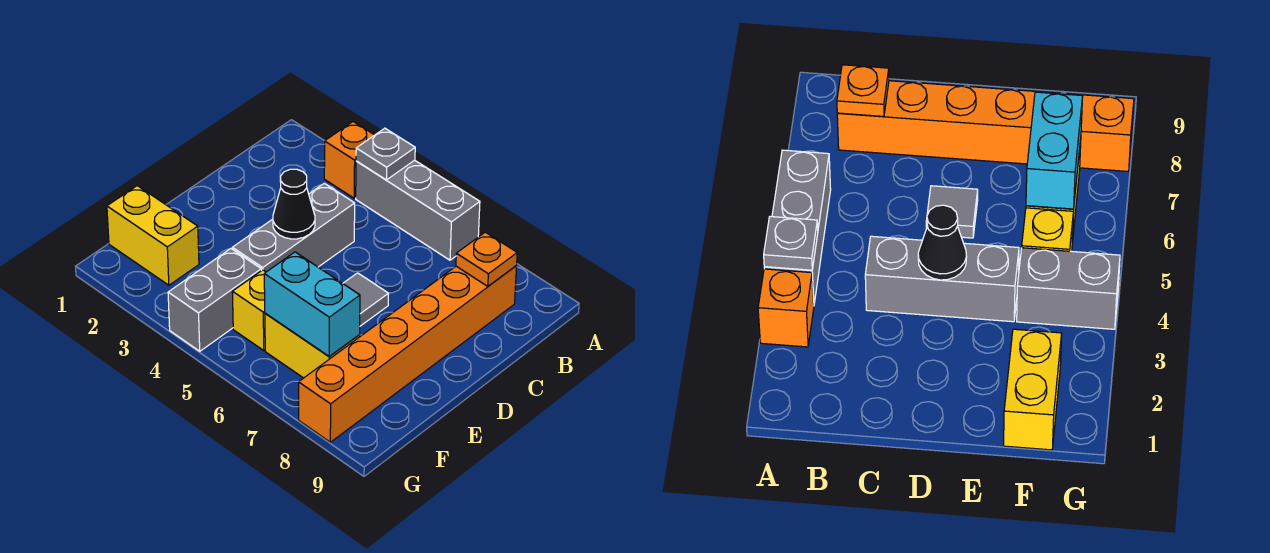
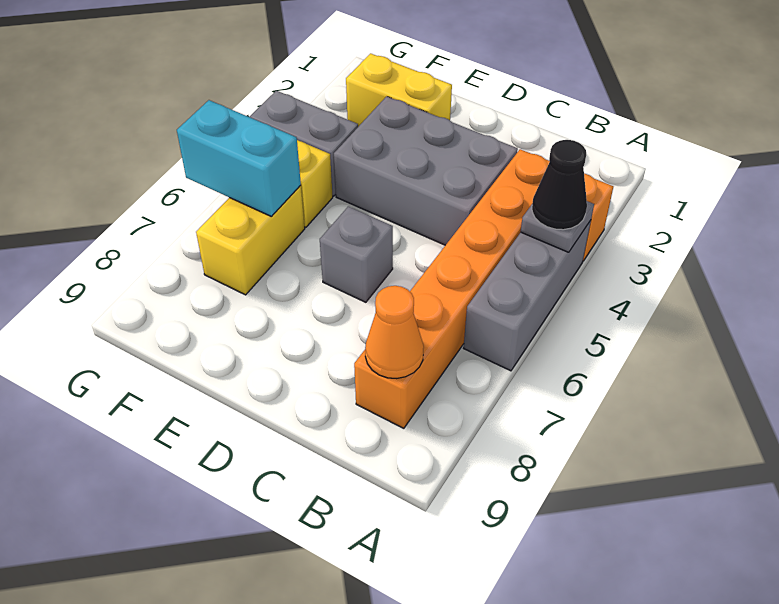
orange 1x6 brick [299,266,517,442] -> orange 1x6 brick turned to [354,149,550,428]
orange 1x1 plate [456,232,517,286] -> orange 1x1 cone [365,286,424,378]
grey 1x3 brick [232,183,355,272] -> grey 2x3 brick [334,96,518,245]
black 1x1 cone [273,169,315,239] -> black 1x1 cone moved to [532,140,587,230]
grey 1x1 tile [343,273,389,326] -> grey 1x1 brick [320,206,393,302]
yellow 1x2 brick [107,186,199,285] -> yellow 1x2 brick turned to [346,53,452,127]
cyan 1x2 brick [264,252,360,356] -> cyan 1x2 brick turned to [177,100,301,217]

